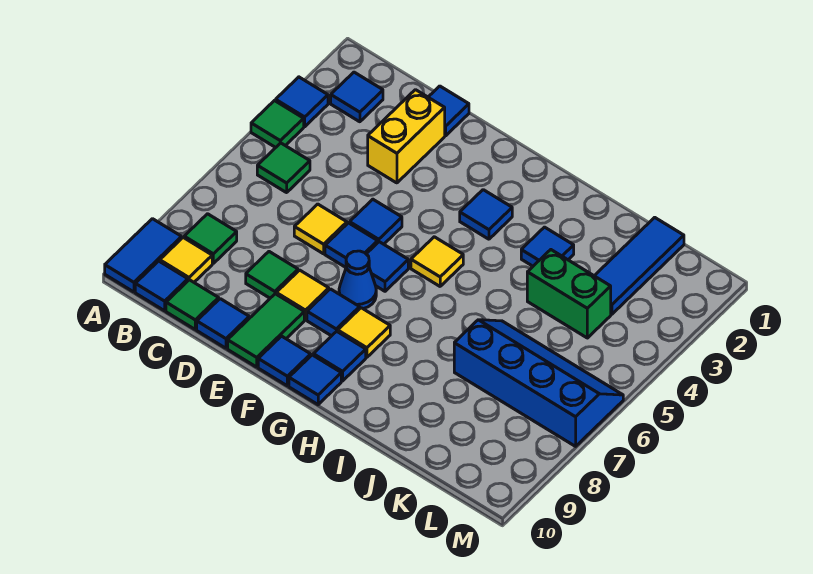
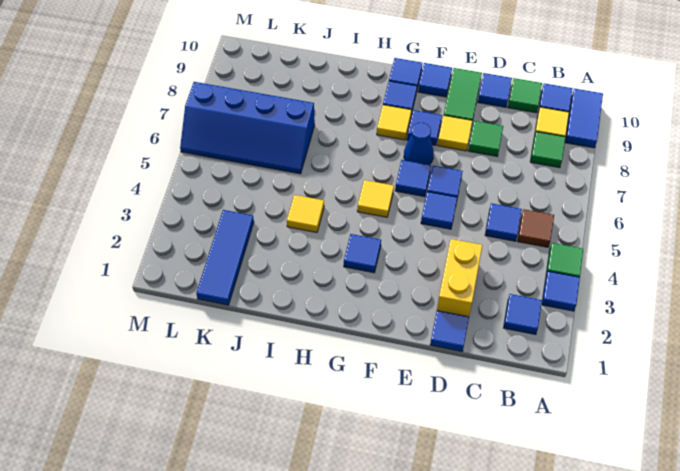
green 1x1 tile [257,143,310,193] -> brown 1x1 tile [518,209,554,247]
yellow 1x1 tile [294,204,347,254] -> yellow 1x1 tile moved to [287,195,324,233]
blue 1x1 tile [521,227,574,266] -> blue 1x1 tile moved to [485,203,522,241]
green 1x2 brick [527,250,611,338] -> none

